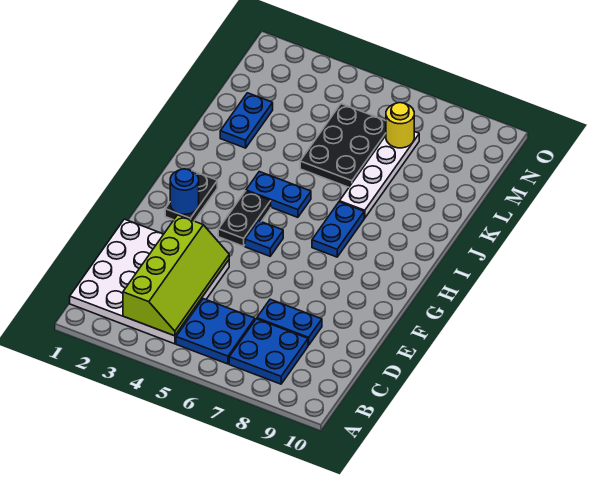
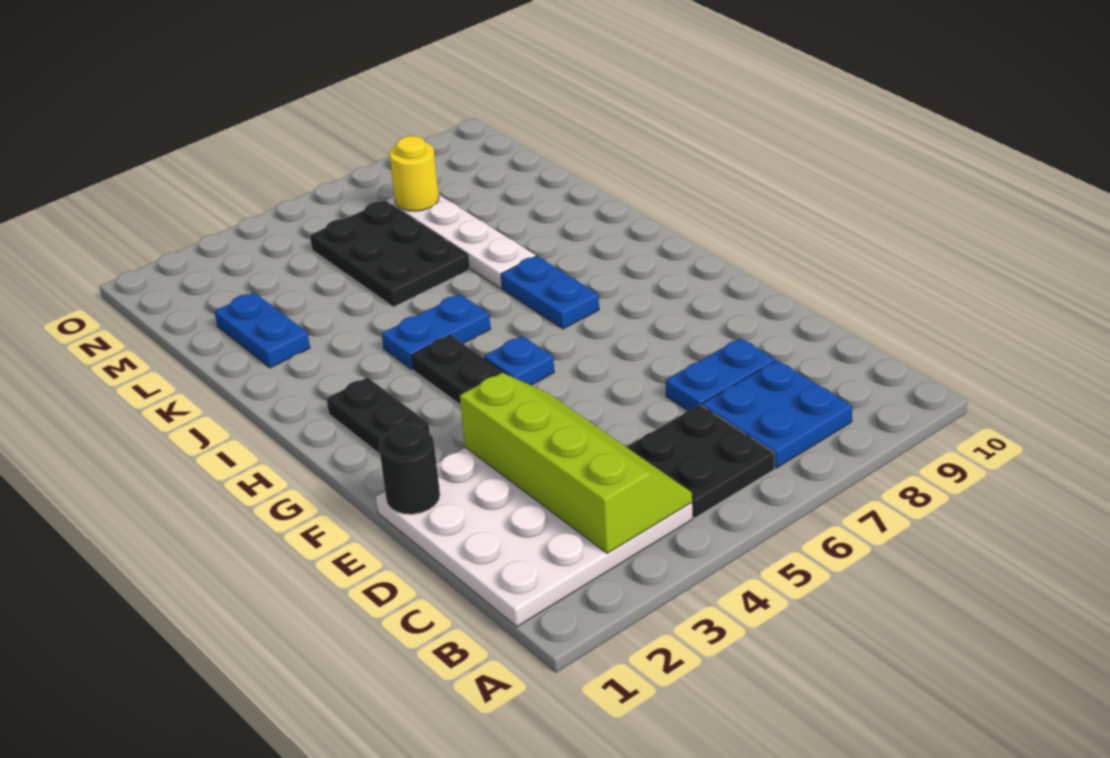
blue 2x2 plate [176,299,255,364] -> black 2x2 plate [627,405,774,518]
none -> black 1x1 round brick [379,424,440,514]
blue 1x1 round brick [170,169,199,214] -> none

